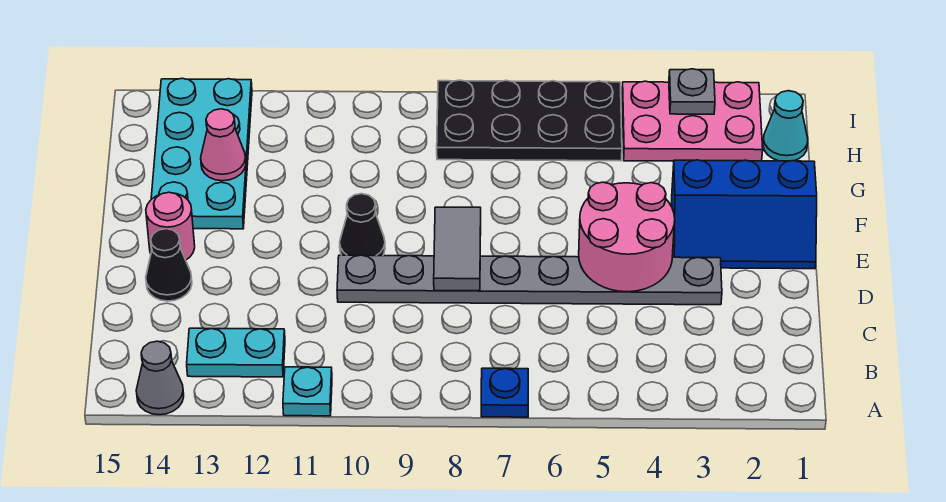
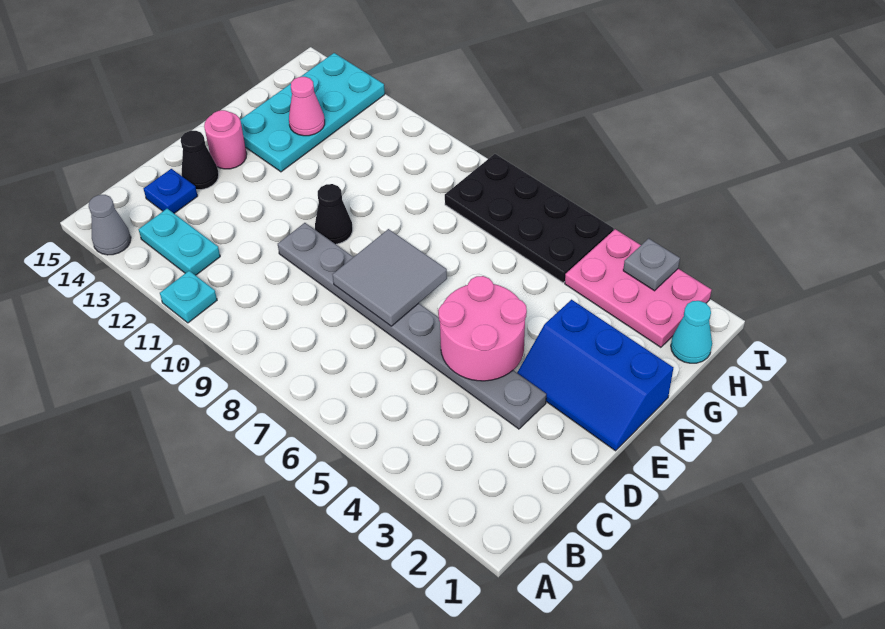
blue 1x1 plate [481,368,528,417] -> blue 1x1 plate moved to [143,169,198,213]
grey 1x2 tile [434,207,481,291] -> grey 2x2 tile [332,229,447,326]

